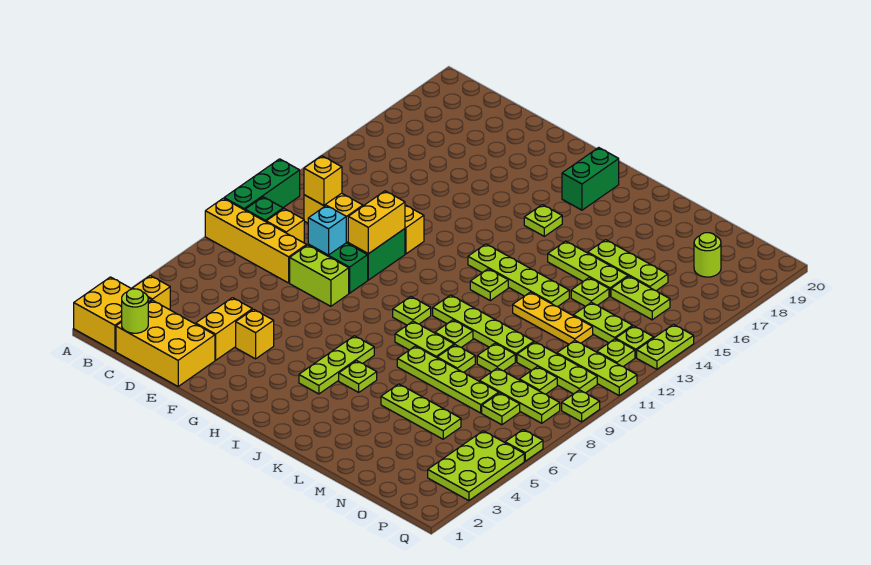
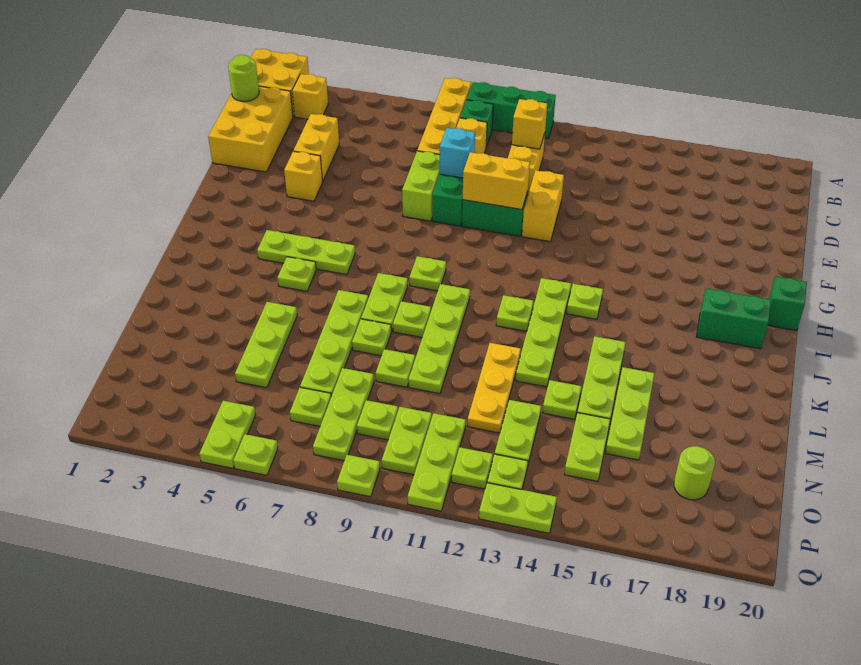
yellow 1x2 brick [196,298,252,360] -> yellow 1x2 brick turned to [293,114,339,182]
none -> green 1x1 brick [768,276,807,331]
lime 1x1 plate [524,205,562,236] -> lime 1x1 plate moved to [567,284,603,319]
lime 1x3 plate [517,342,597,394] -> lime 1x2 plate [382,407,432,475]
lime 2x3 plate [428,431,524,501] -> lime 1x2 plate [200,401,256,468]

